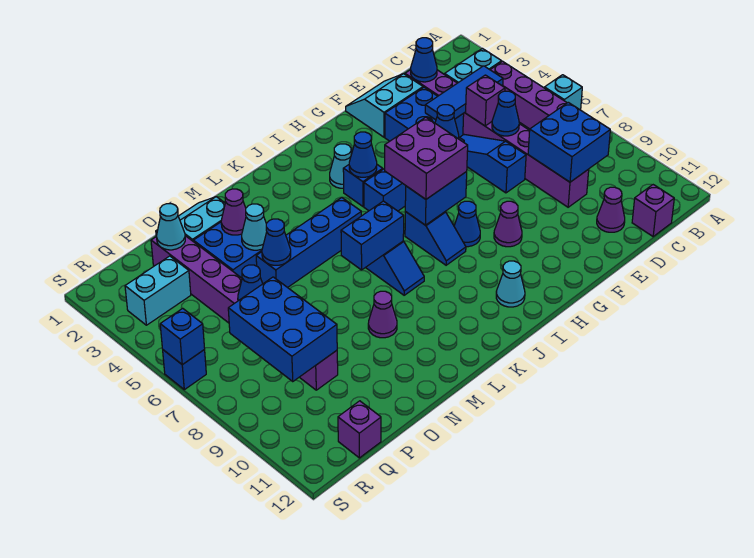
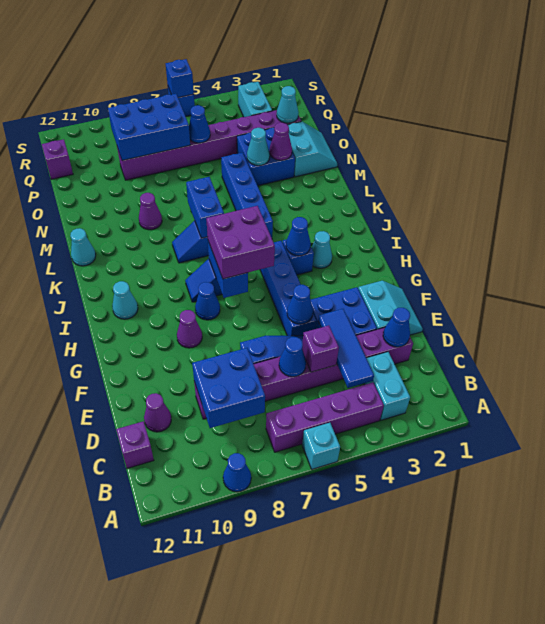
none -> cyan 1x1 cone [70,228,96,266]
blue 1x1 cone [262,219,291,265] -> blue 1x1 cone moved to [223,453,251,492]

